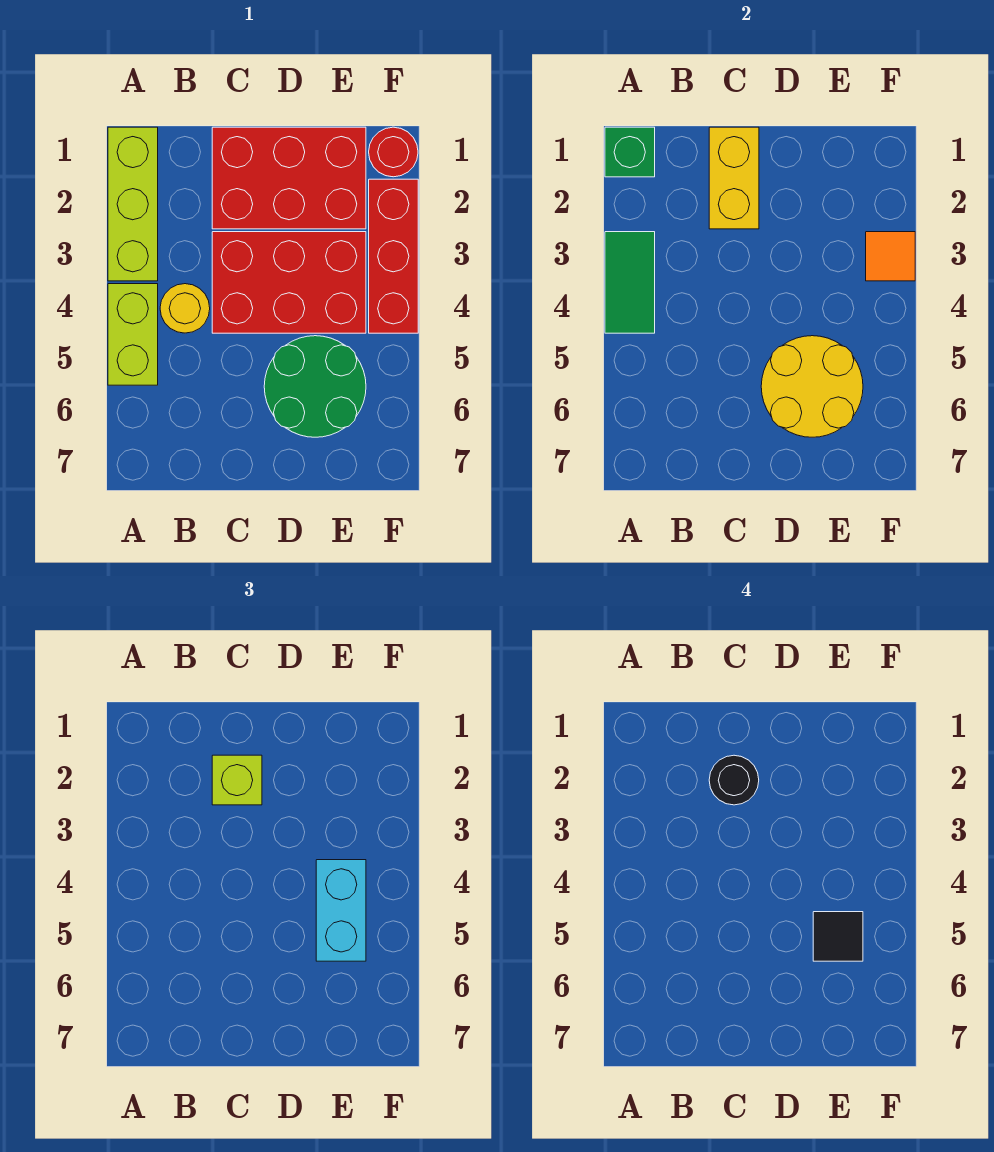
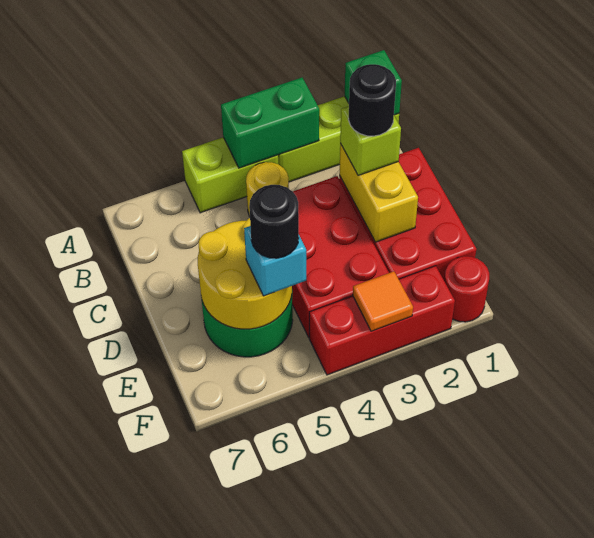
green 1x2 tile [605,232,655,333] -> green 1x2 brick [221,78,319,168]
yellow 1x2 brick [709,127,759,229] -> yellow 1x2 brick turned to [339,144,418,242]
cyan 1x2 brick [316,860,366,961] -> cyan 1x1 brick [244,226,306,296]
black 1x1 tile [813,912,863,961] -> black 1x1 round brick [249,185,299,258]

